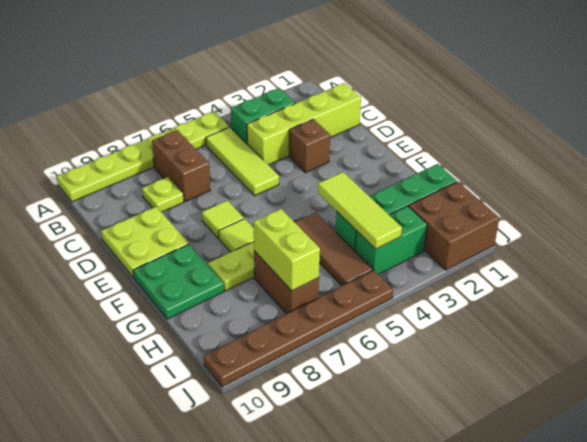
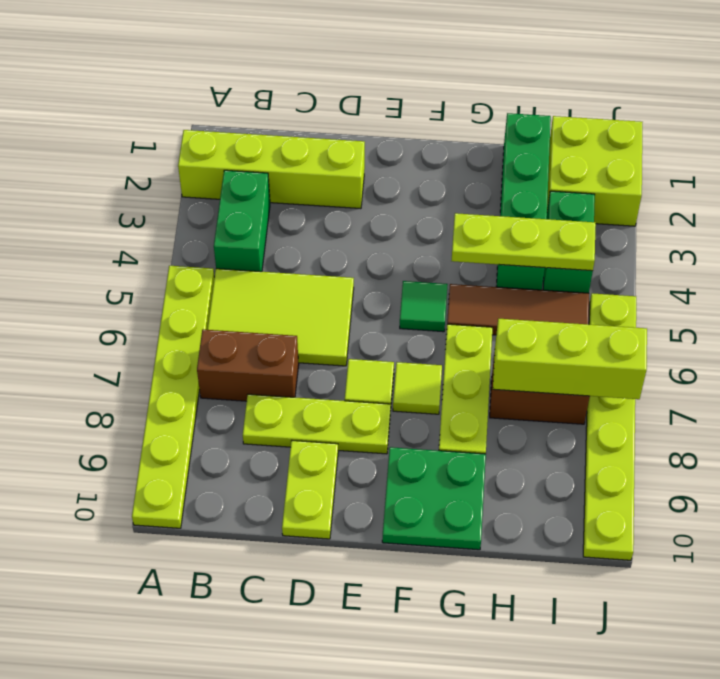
lime 1x3 tile [206,127,279,196] -> lime 2x3 tile [207,269,354,366]
lime 1x4 brick [247,83,361,165] -> lime 1x4 brick turned to [178,130,365,209]
lime 1x1 plate [142,177,184,212] -> lime 1x3 plate [243,394,391,454]
brown 1x1 brick [289,119,330,172] -> none
lime 2x2 plate [101,207,189,278] -> lime 1x2 plate [282,441,338,539]
none -> green 1x1 tile [400,281,448,332]
lime 1x3 tile [318,172,402,249] -> lime 1x3 plate [451,213,596,271]
lime 1x2 brick [254,209,320,291] -> lime 1x3 brick [493,319,647,399]
brown 2x2 brick [409,182,499,270] -> lime 2x2 brick [547,116,643,226]
brown 1x6 plate [204,270,393,387] -> lime 1x6 plate [583,293,636,560]

